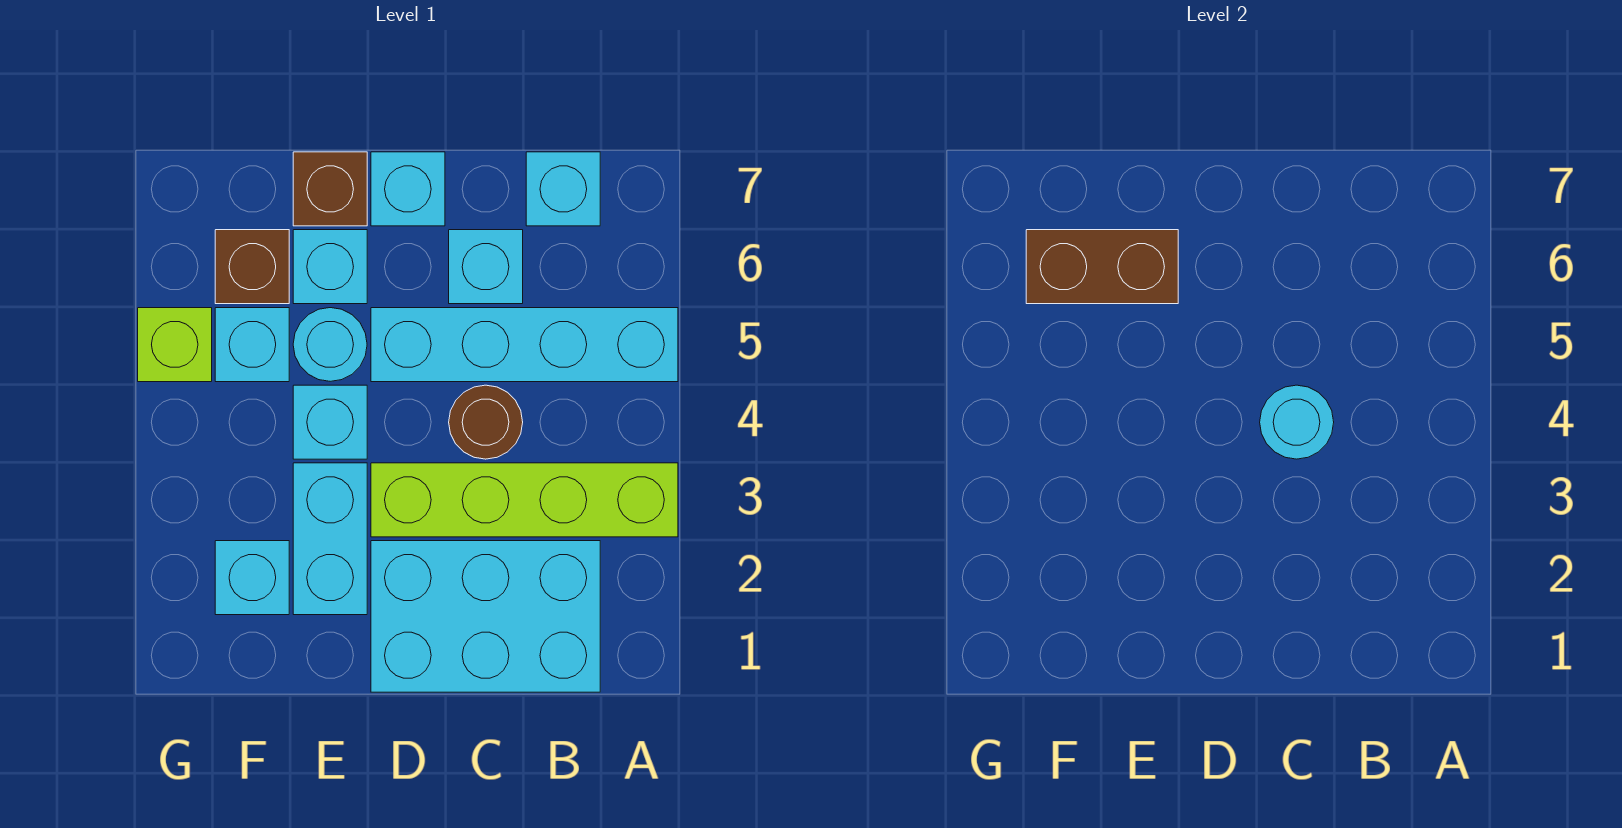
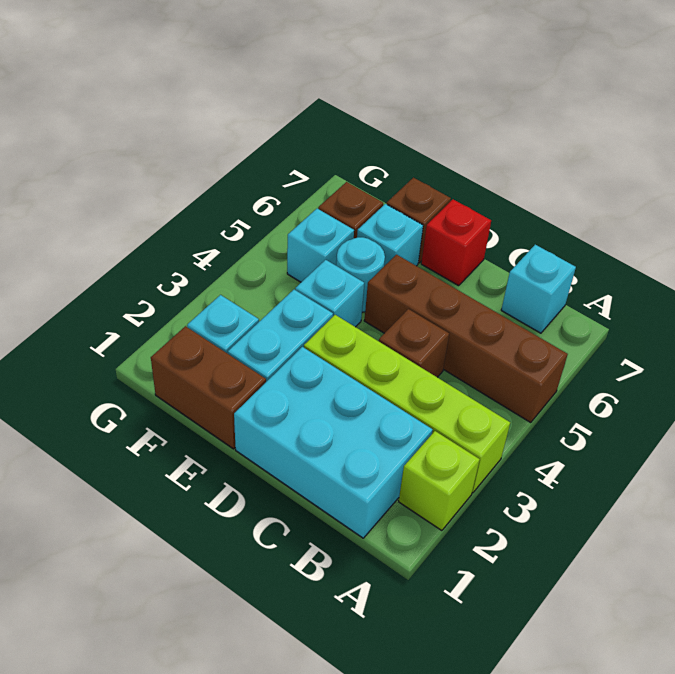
cyan 1x4 brick [371,308,678,382] -> brown 1x4 brick [364,255,568,423]
brown 1x1 round brick [449,385,523,459] -> brown 1x1 brick [379,309,449,377]
cyan 1x1 round brick [1260,385,1334,459] -> none
cyan 1x1 brick [449,230,523,304] -> none
cyan 1x1 brick [371,152,445,226] -> red 1x1 brick [421,199,491,286]
brown 1x2 brick [1026,230,1178,304] -> brown 1x2 brick moved to [151,326,266,449]
lime 1x1 brick [138,308,212,382] -> lime 1x1 brick moved to [399,431,480,531]

